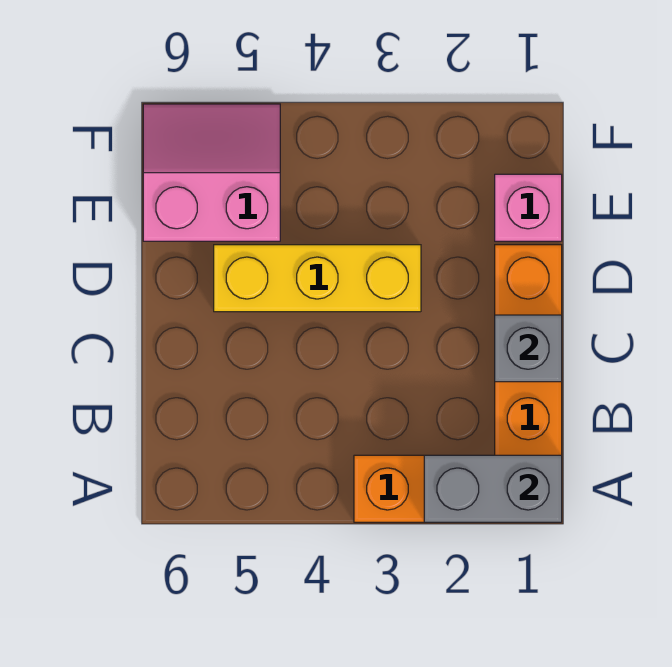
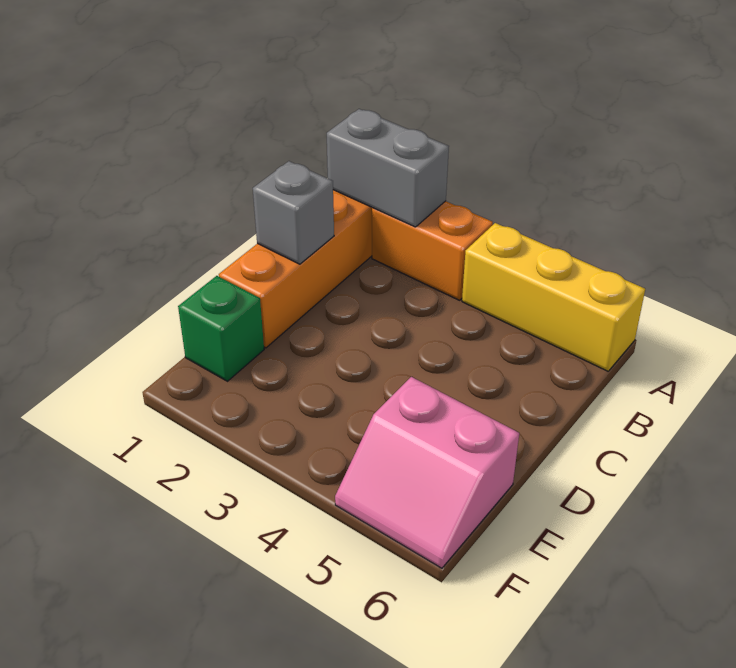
yellow 1x3 brick [214,245,421,312] -> yellow 1x3 brick moved to [462,223,645,371]
pink 1x1 brick [495,174,562,241] -> green 1x1 brick [178,276,264,381]

